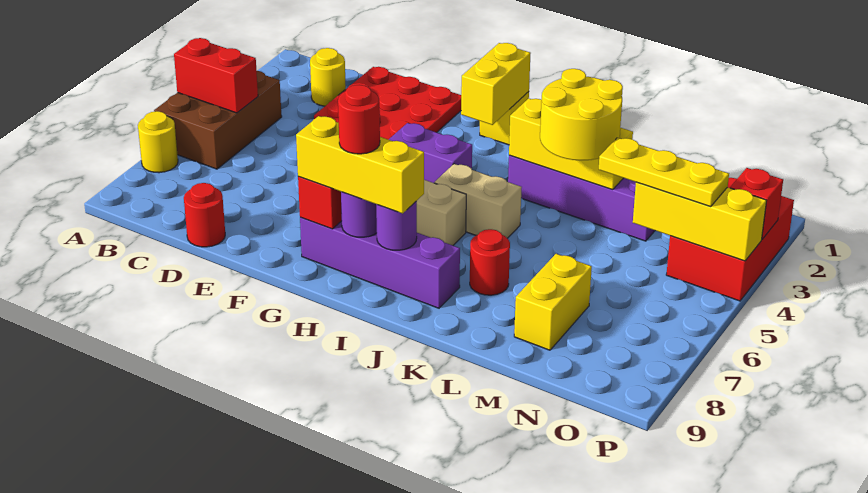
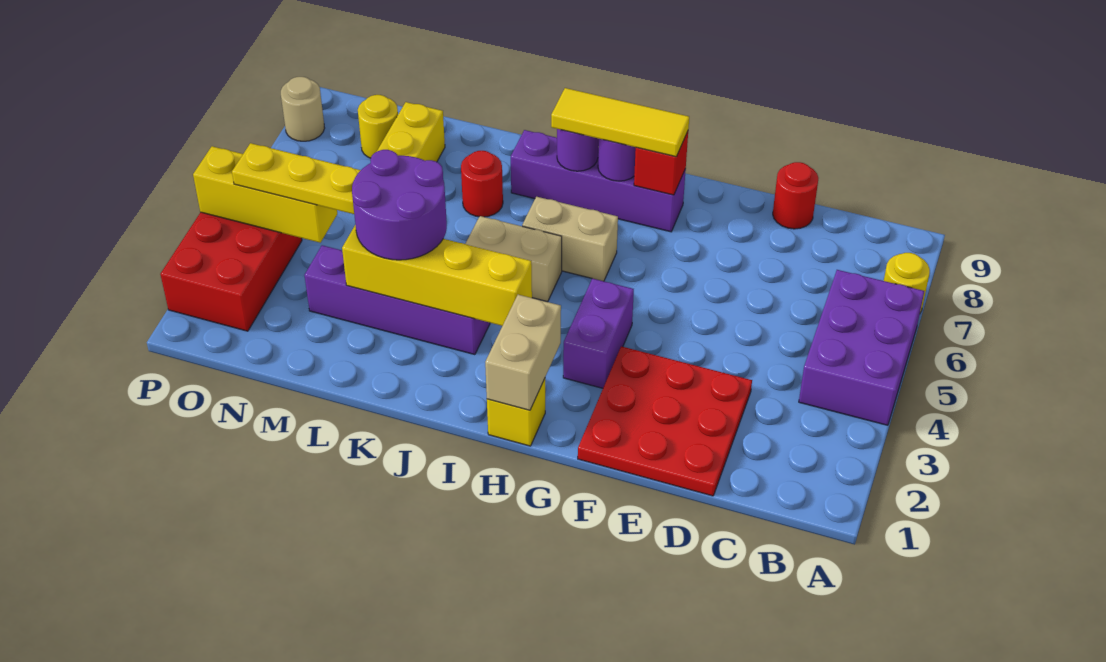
brown 2x3 brick [154,71,282,169] -> purple 2x3 brick [799,270,924,425]
red 1x2 brick [174,38,258,113] -> none
yellow 1x1 round brick [310,48,346,106] -> yellow 1x1 round brick moved to [358,95,398,158]
purple 1x2 brick [389,123,472,183] -> purple 1x2 brick turned to [563,279,634,388]
yellow 1x3 brick [296,116,424,213] -> yellow 1x3 tile [551,88,689,157]
yellow 1x2 brick [461,43,531,125] -> tan 1x2 brick [485,295,561,410]
red 1x1 round brick [338,85,380,154] -> none
yellow 1x3 brick [509,98,633,190] -> yellow 1x4 brick [342,225,532,326]
yellow 2x2 round brick [540,69,623,160] -> purple 2x2 round brick [352,150,447,260]
red 1x1 brick [730,168,783,239] -> none
none -> tan 1x1 round brick [281,77,325,141]

